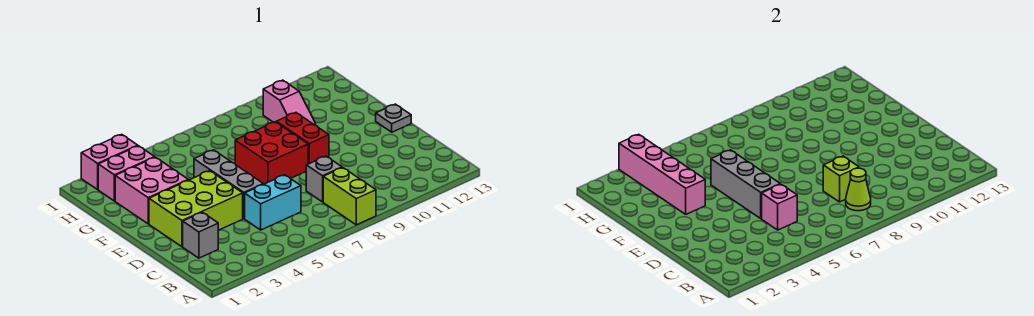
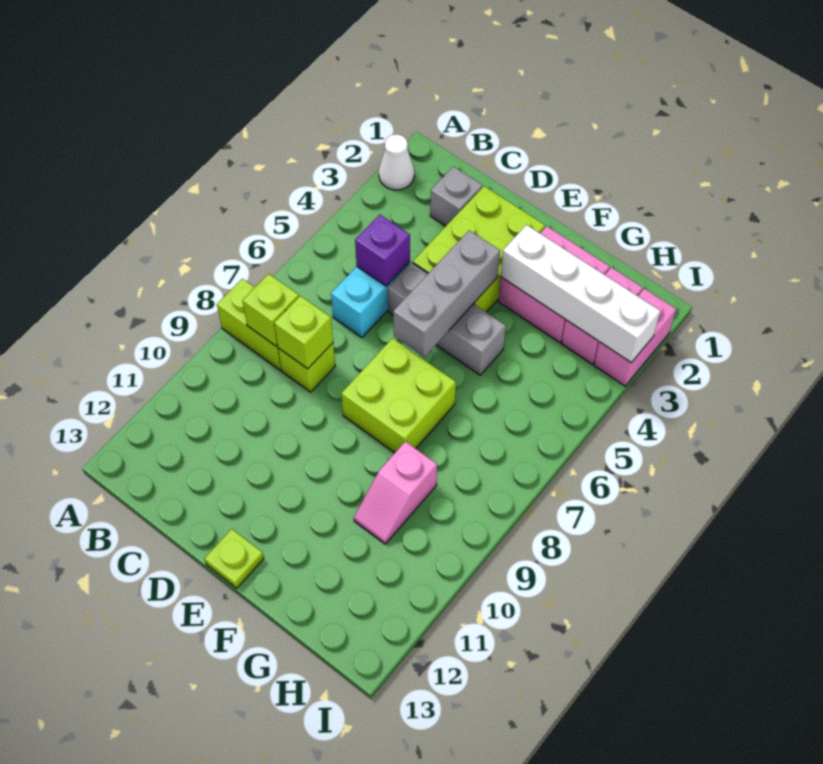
none -> white 1x1 cone [379,134,414,190]
lime 1x1 cone [846,168,871,211] -> lime 1x1 brick [242,274,299,346]
pink 1x1 brick [762,184,797,230] -> purple 1x1 brick [355,215,410,286]
grey 1x1 brick [306,156,342,202] -> lime 1x1 brick [278,343,335,392]
grey 1x3 brick [711,150,780,219] -> grey 1x3 brick turned to [393,230,500,357]
red 2x2 brick [235,122,308,184] -> lime 2x2 brick [341,338,456,453]
red 1x2 brick [277,113,329,164] -> none
grey 1x1 plate [376,104,411,132] -> lime 1x1 plate [204,529,264,588]
pink 1x4 brick [619,134,705,214] -> white 1x4 brick [501,225,660,362]
pink 1x2 slope [263,80,316,125] -> pink 1x2 slope turned to [354,441,437,544]

